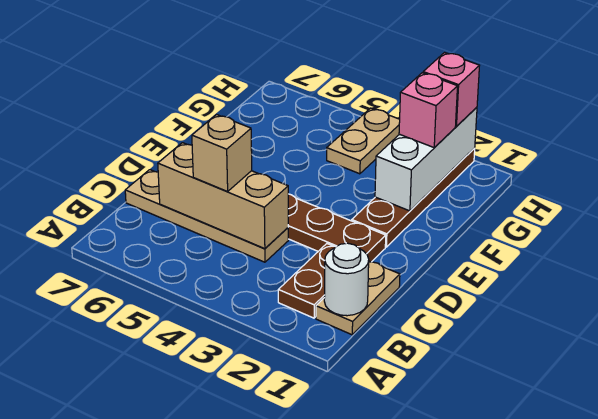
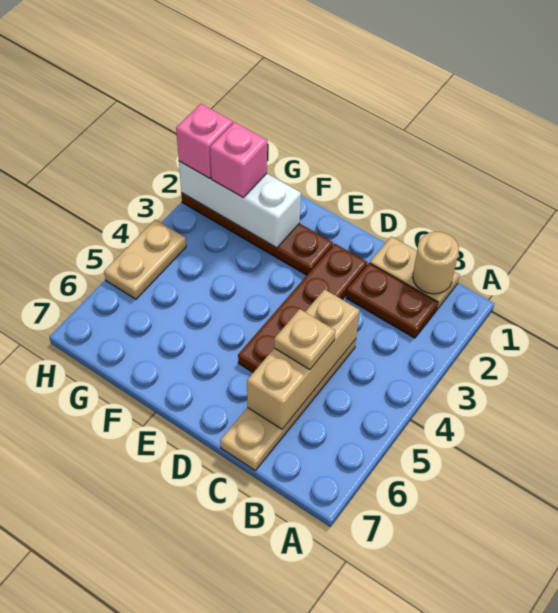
white 1x1 round brick [324,243,369,316] -> tan 1x1 round brick [413,232,459,294]
tan 1x1 brick [192,115,252,191] -> tan 1x1 plate [274,309,335,370]
tan 1x2 plate [327,108,400,174] -> tan 1x2 plate turned to [104,220,186,299]

